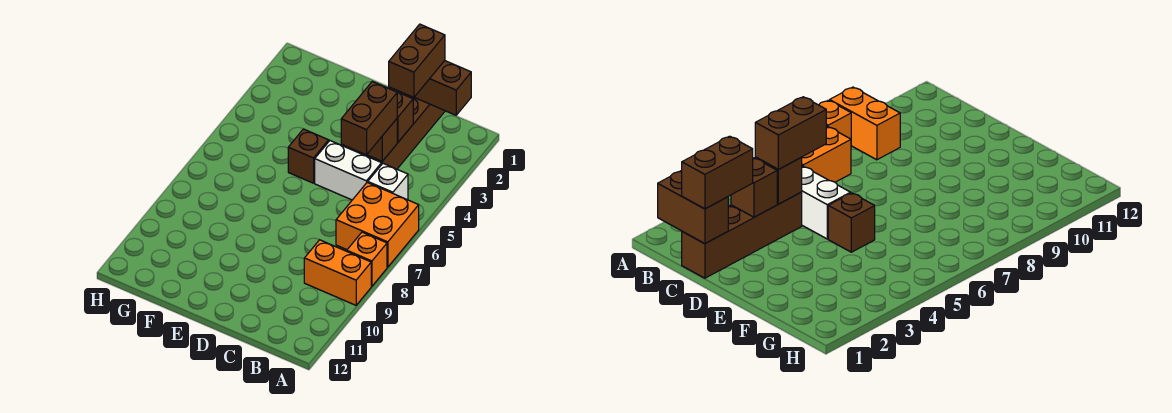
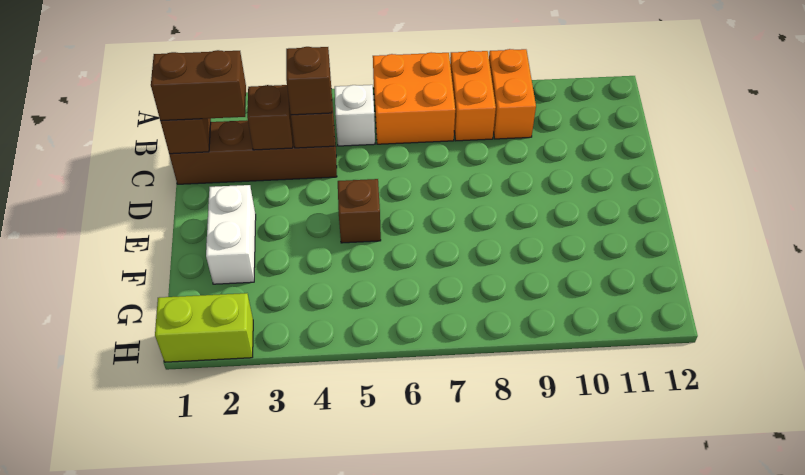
orange 1x1 brick [347,232,387,286] -> orange 1x2 brick [450,51,496,141]
brown 1x2 brick [341,82,397,155] -> brown 1x1 brick [286,47,332,115]
white 1x2 brick [315,141,382,200] -> white 1x2 brick moved to [206,185,256,284]
none -> lime 1x2 brick [155,293,253,362]

